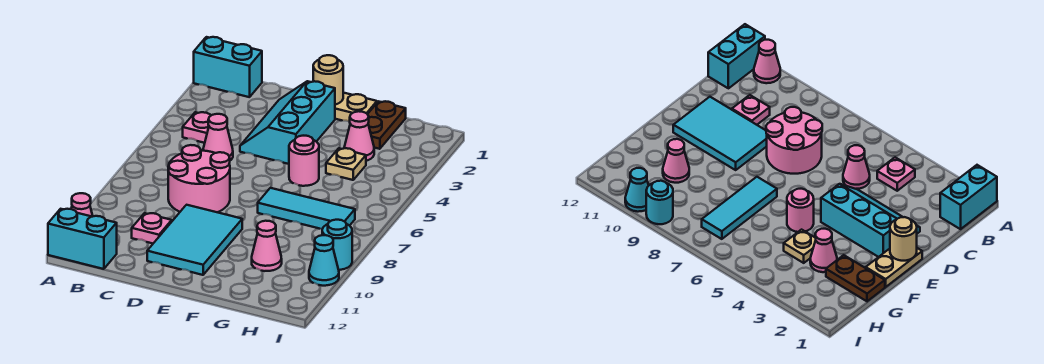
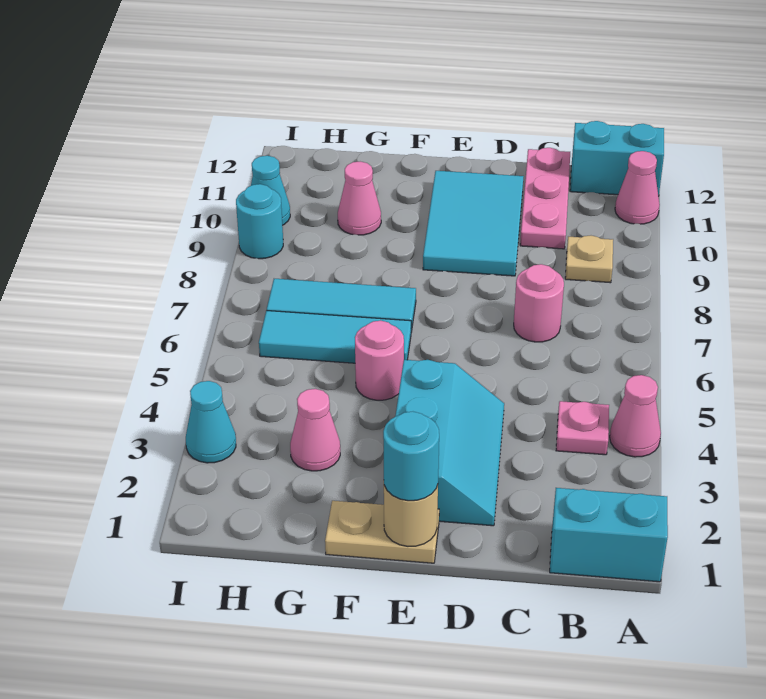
pink 1x1 cone [203,114,233,160] -> pink 1x1 cone moved to [610,375,661,457]
pink 2x2 round brick [168,145,230,212] -> pink 1x1 round brick [514,264,564,342]
pink 1x1 plate [132,213,172,243] -> pink 1x3 plate [520,148,570,249]
none -> cyan 1x1 round brick [383,412,439,501]
none -> cyan 1x3 tile [259,311,411,363]
brown 1x2 plate [368,101,406,149] -> none
tan 1x1 plate [326,148,366,180] -> tan 1x1 plate moved to [565,236,613,283]
none -> cyan 1x1 cone [186,381,236,463]

